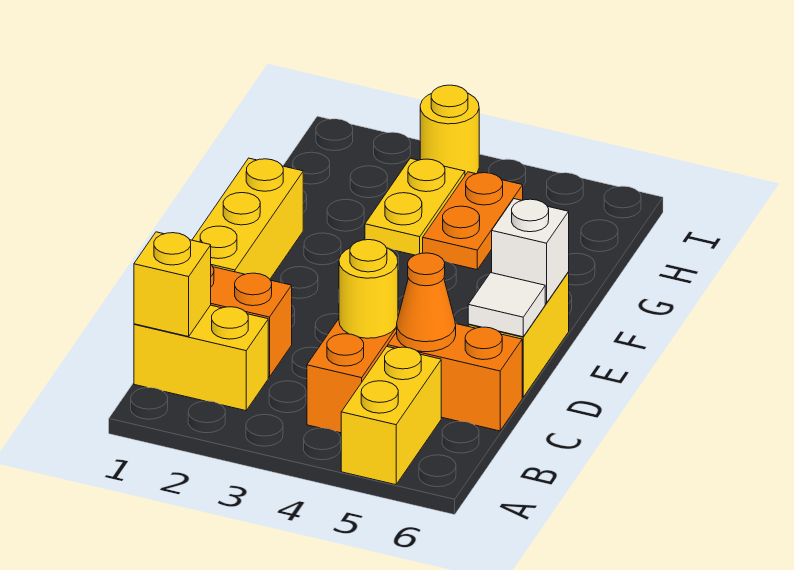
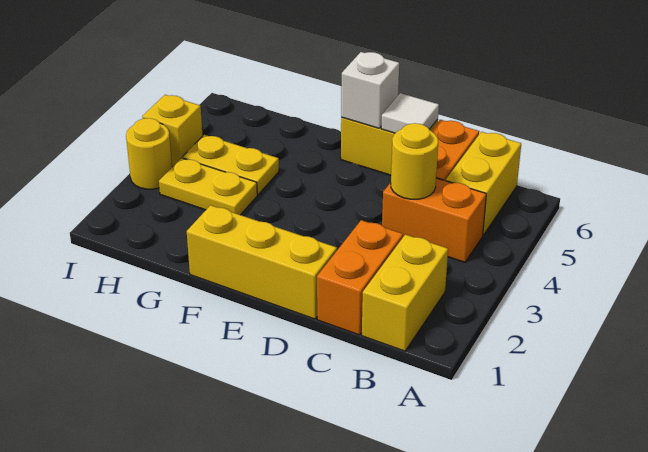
yellow 1x2 brick [341,347,441,485] -> yellow 1x2 brick turned to [446,132,521,235]
yellow 1x1 brick [134,232,211,337] -> yellow 1x1 brick moved to [142,95,203,167]
orange 1x1 cone [397,253,456,352] -> none
orange 1x2 plate [423,172,523,270] -> yellow 1x2 plate [183,135,279,195]

